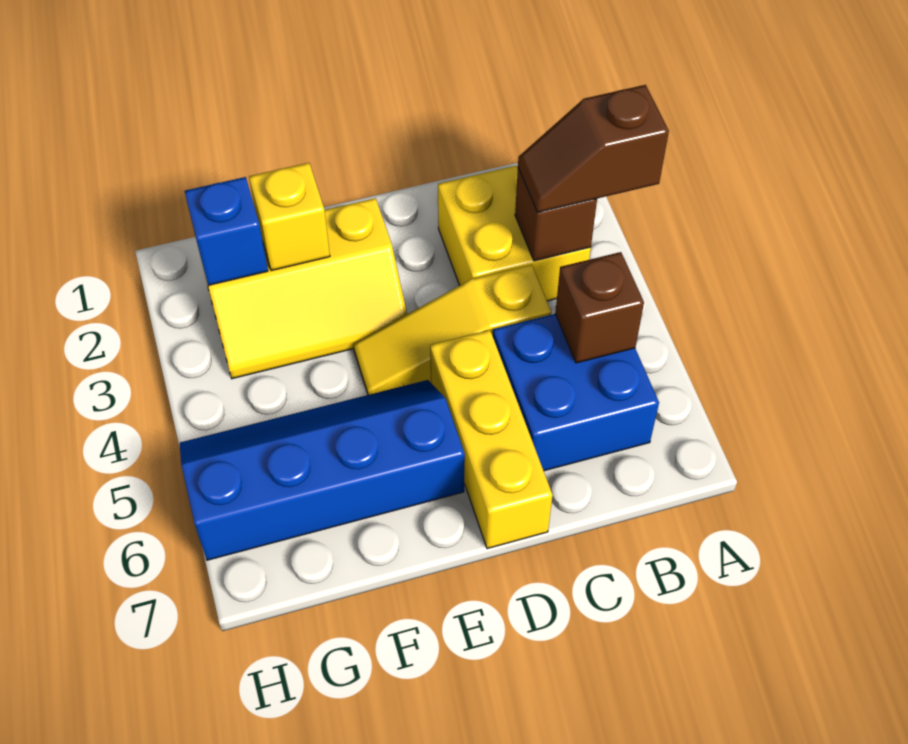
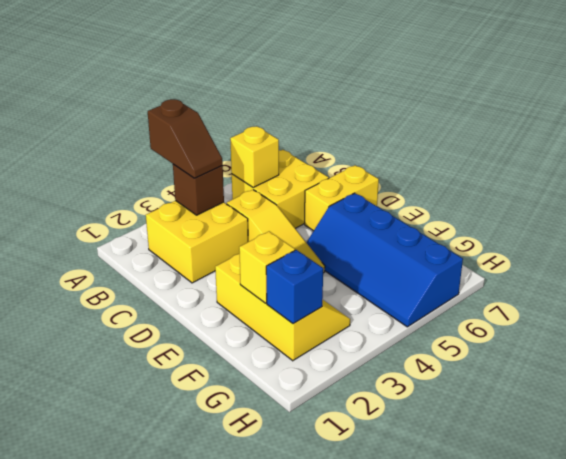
blue 2x2 brick [493,314,659,471] -> yellow 2x2 brick [232,150,329,228]
brown 1x1 brick [555,252,644,363] -> yellow 1x1 brick [230,126,279,187]
yellow 1x3 brick [430,330,553,549] -> yellow 1x2 brick [305,165,379,231]

